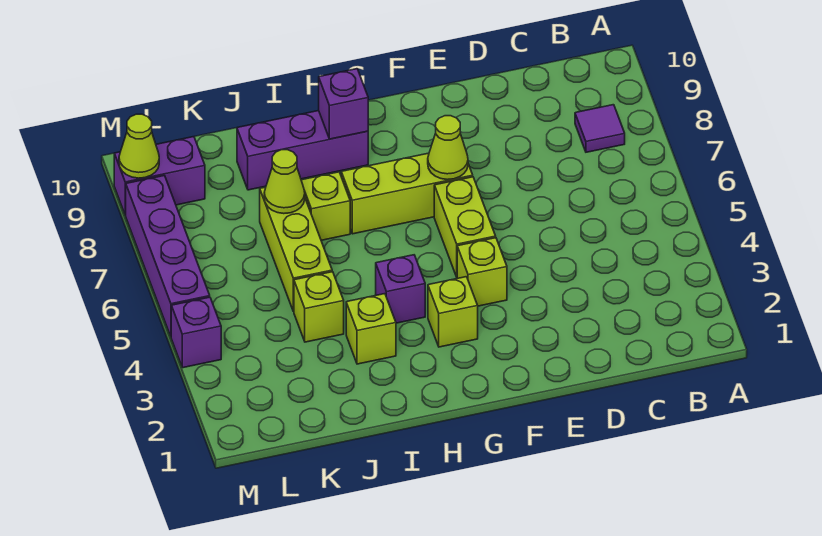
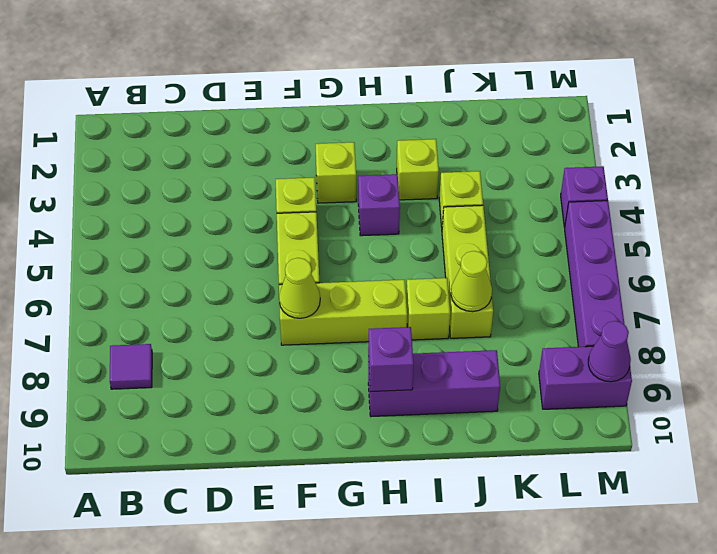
lime 1x1 cone [119,114,159,178] -> purple 1x1 cone [588,321,631,382]

